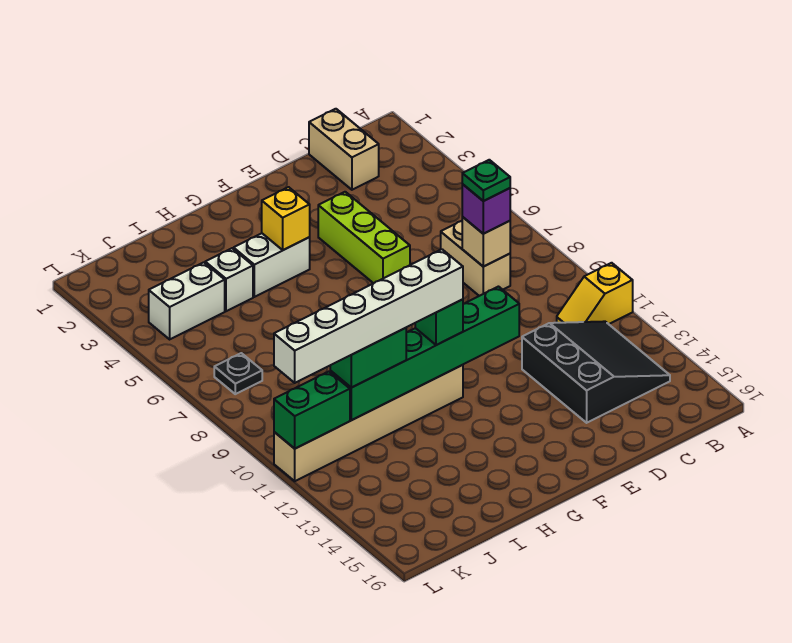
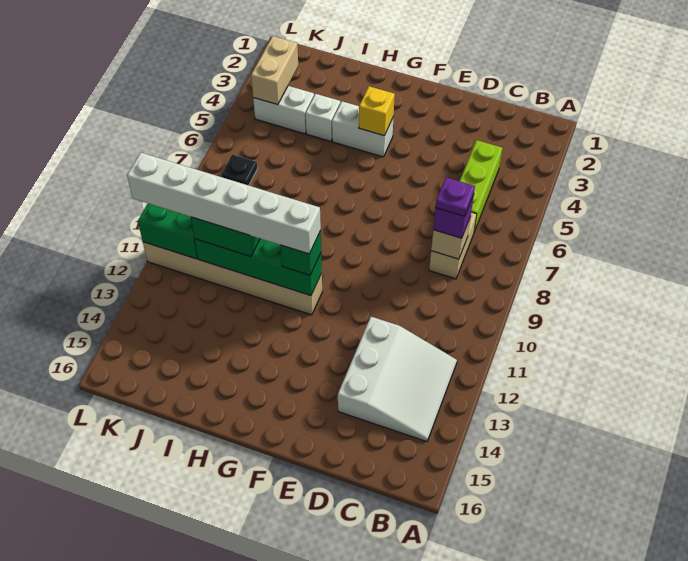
yellow 1x2 slope [557,263,633,324] -> none
black 3x3 slope [522,321,670,423] -> white 3x3 slope [338,317,457,442]
tan 1x2 brick [309,109,379,190] -> tan 1x2 brick moved to [251,36,298,105]
green 1x1 plate [462,160,510,201] -> purple 1x1 plate [436,177,475,216]
lime 1x3 brick [318,192,410,283] -> lime 1x3 brick moved to [460,140,503,232]
green 1x6 brick [330,287,519,420] -> green 1x4 brick [195,239,322,296]

